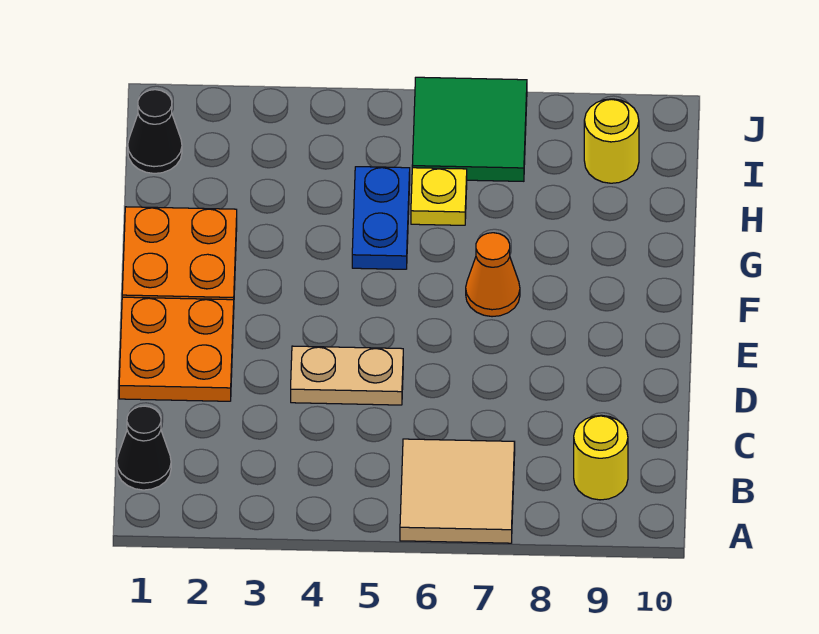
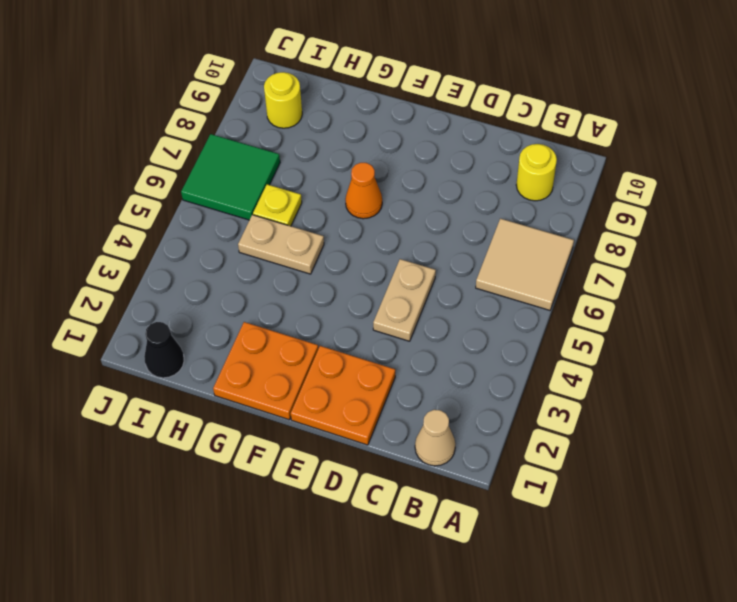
black 1x1 cone [117,406,171,490] -> tan 1x1 cone [415,410,455,466]
blue 1x2 plate [352,167,410,269] -> tan 1x2 plate [238,215,324,274]

